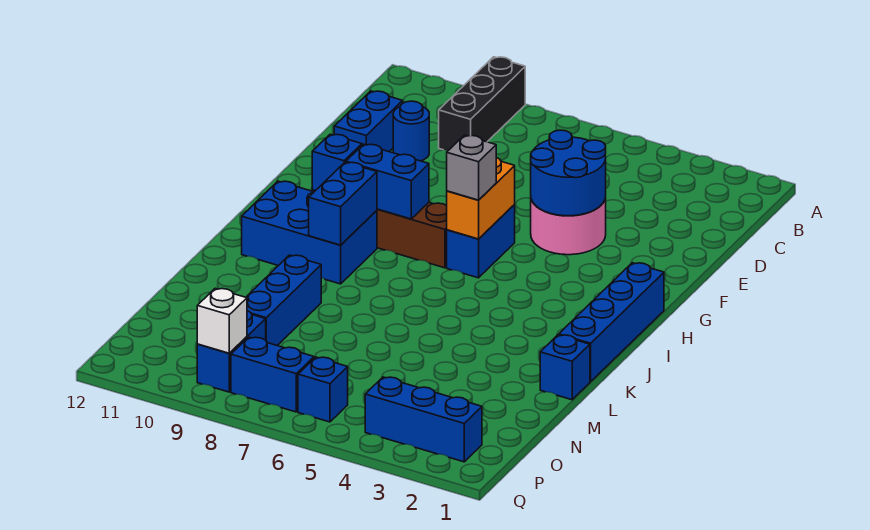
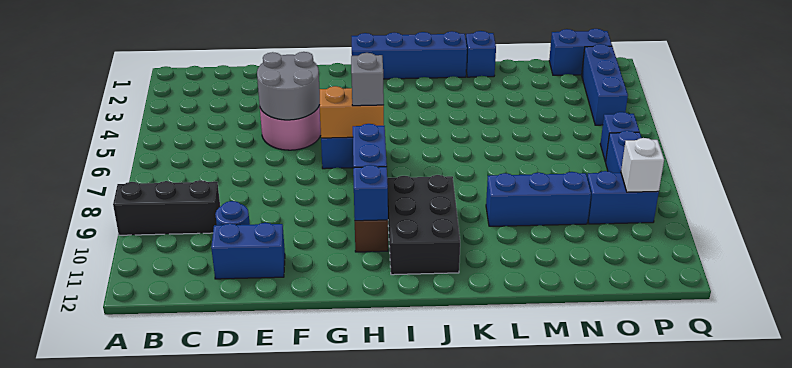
blue 2x2 round brick [531,130,606,216] -> grey 2x2 round brick [257,52,320,120]
blue 2x3 brick [242,181,377,284] -> black 2x3 brick [387,175,460,275]
blue 1x2 brick [309,162,377,245] -> blue 1x2 brick moved to [549,29,612,75]

